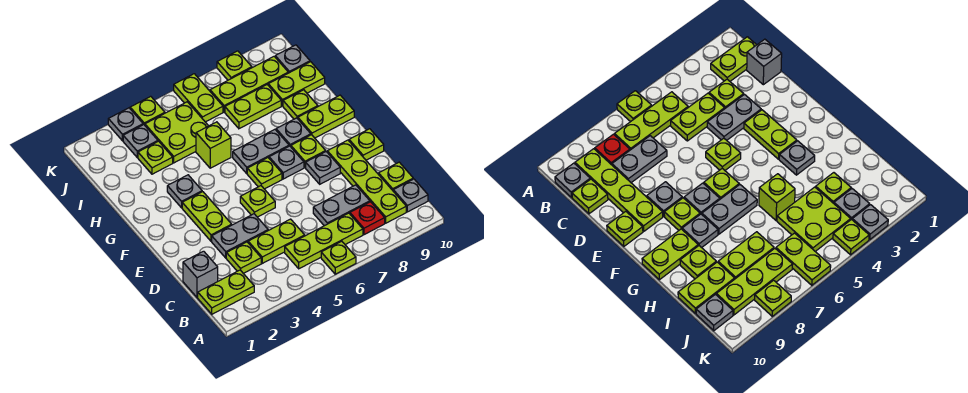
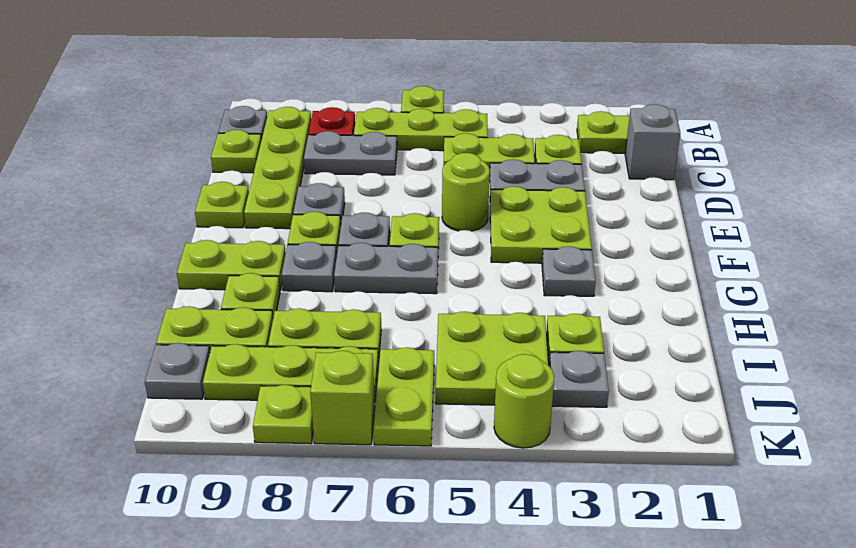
lime 1x2 plate [182,192,232,241] -> lime 2x2 plate [490,186,592,263]
lime 1x1 plate [240,186,275,217] -> lime 1x1 round brick [442,153,490,231]
lime 1x1 brick [196,122,231,168] -> lime 1x1 brick moved to [310,351,375,445]
grey 1x1 plate [108,108,143,141] -> none
lime 1x1 plate [130,96,165,125] -> lime 1x1 round brick [494,354,554,448]

